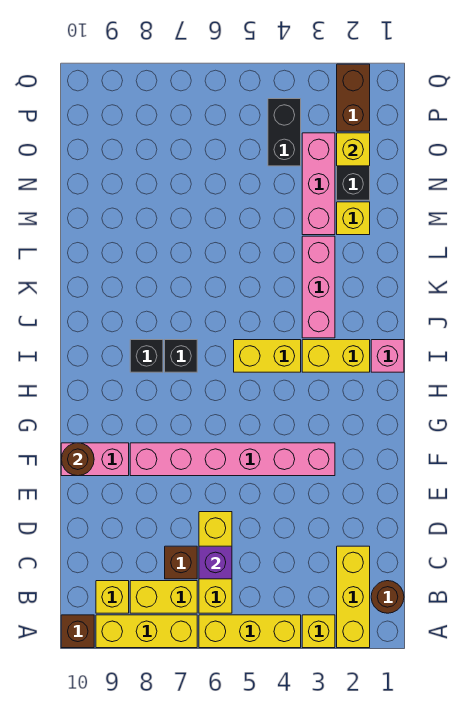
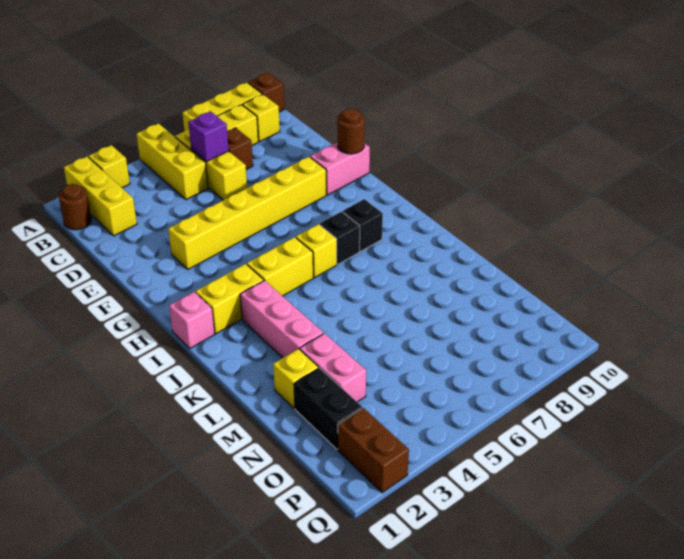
yellow 1x3 brick [199,615,301,648] -> yellow 1x3 brick turned to [136,123,208,200]
pink 1x6 brick [130,443,335,476] -> yellow 1x6 brick [168,157,326,269]
pink 1x3 brick [302,133,335,235] -> pink 1x2 brick [300,333,366,402]
yellow 1x1 brick [337,133,370,166] -> yellow 1x1 brick moved to [296,224,337,278]
black 1x2 brick [268,99,301,166] -> none

